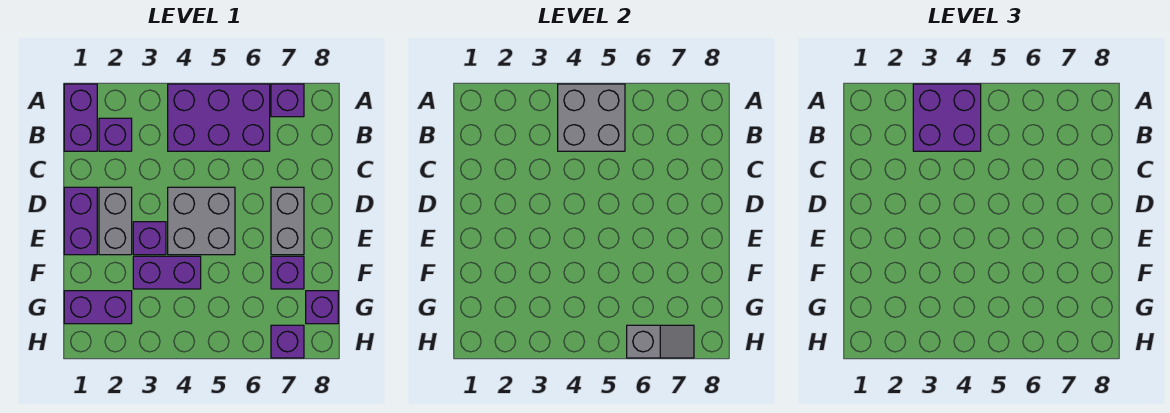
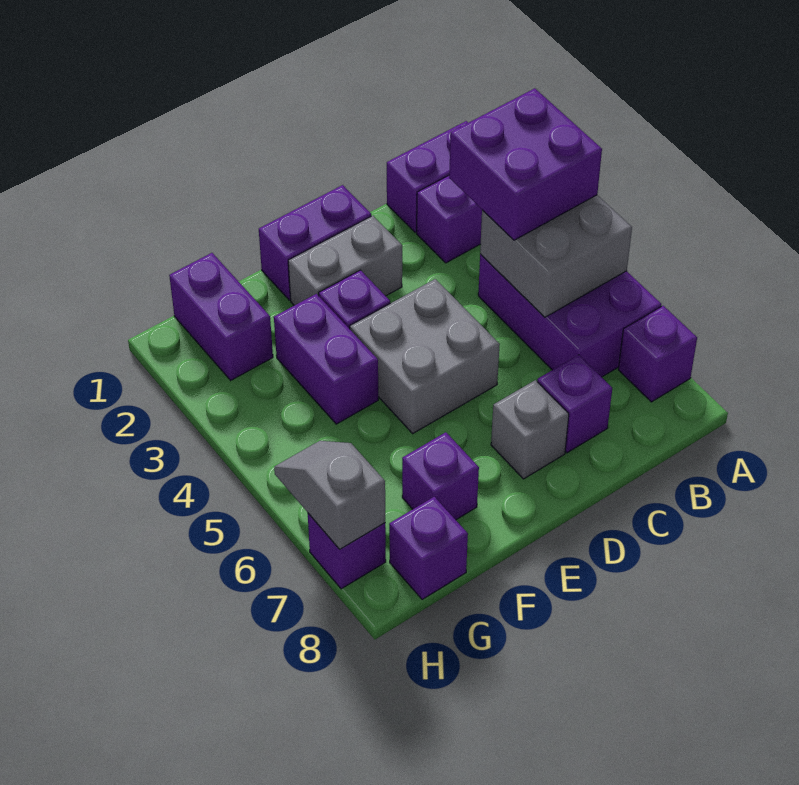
none -> purple 1x1 brick [537,355,612,453]
grey 1x2 brick [271,187,304,255] -> grey 1x1 brick [491,380,569,479]
grey 1x2 slope [627,325,694,358] -> grey 1x2 slope turned to [274,441,385,549]

